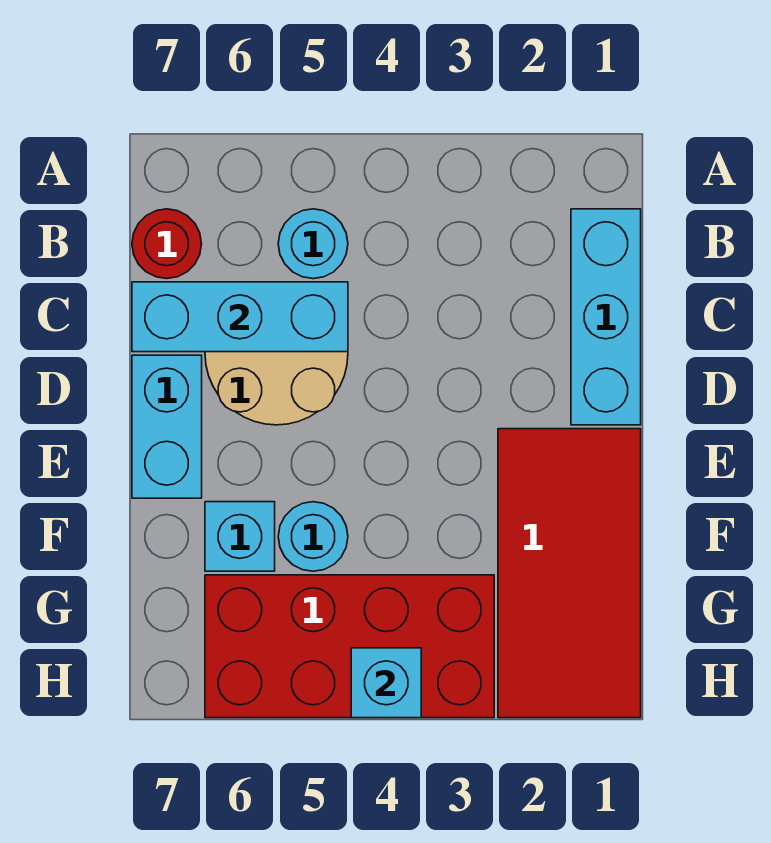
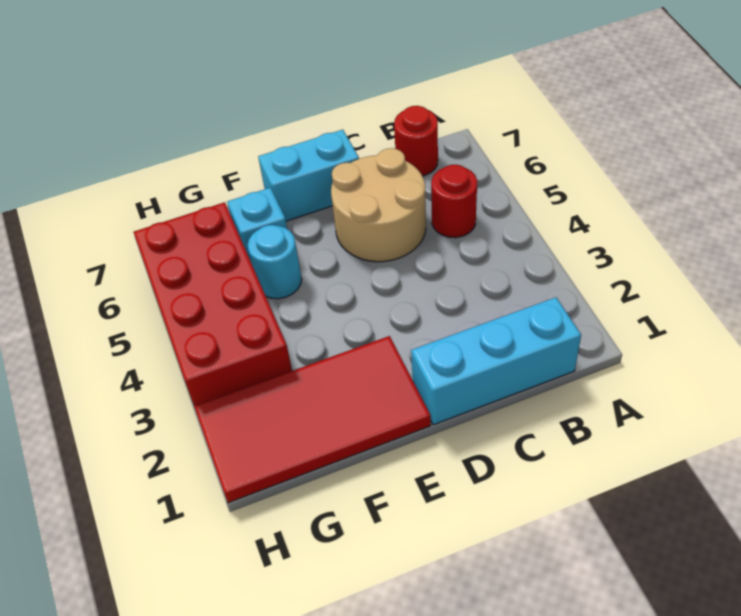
cyan 1x1 round brick [278,209,348,279] -> red 1x1 round brick [431,165,477,238]
cyan 1x3 brick [132,282,348,352] -> none
cyan 1x1 brick [351,648,421,718] -> none

